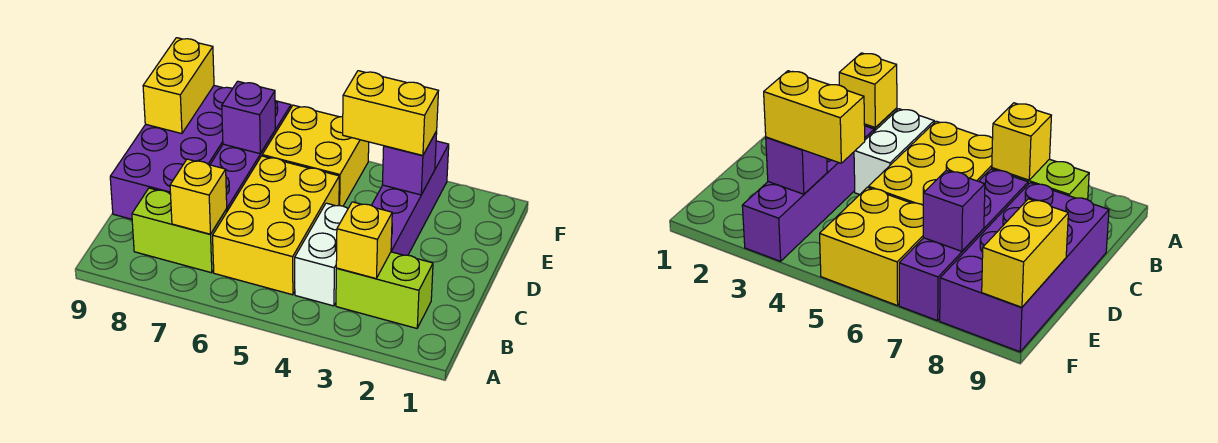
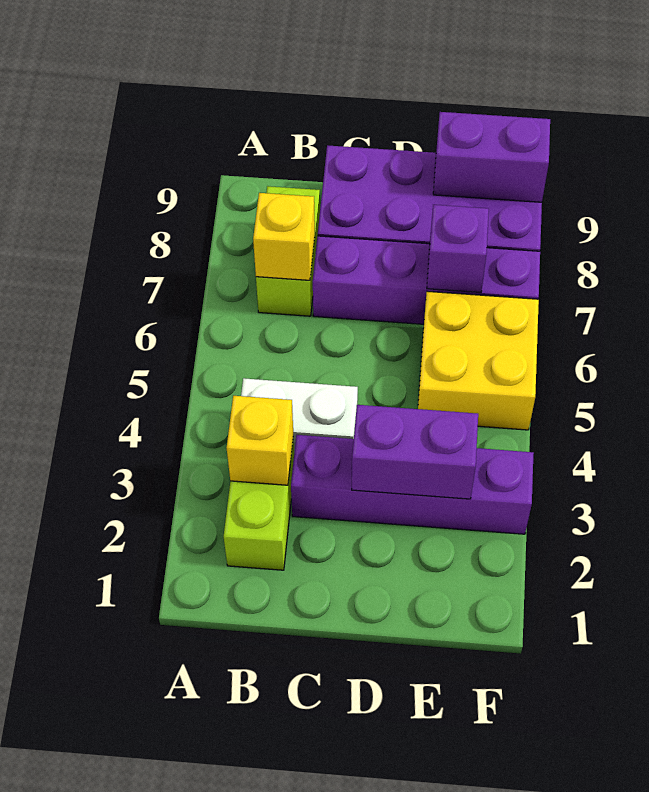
yellow 2x3 brick [213,156,339,295] -> none
purple 1x1 brick [382,131,437,195] -> purple 1x2 brick [352,405,478,499]
yellow 1x2 brick [343,71,438,155] -> none
yellow 1x2 brick [143,38,214,134] -> purple 1x2 brick [433,112,550,202]

